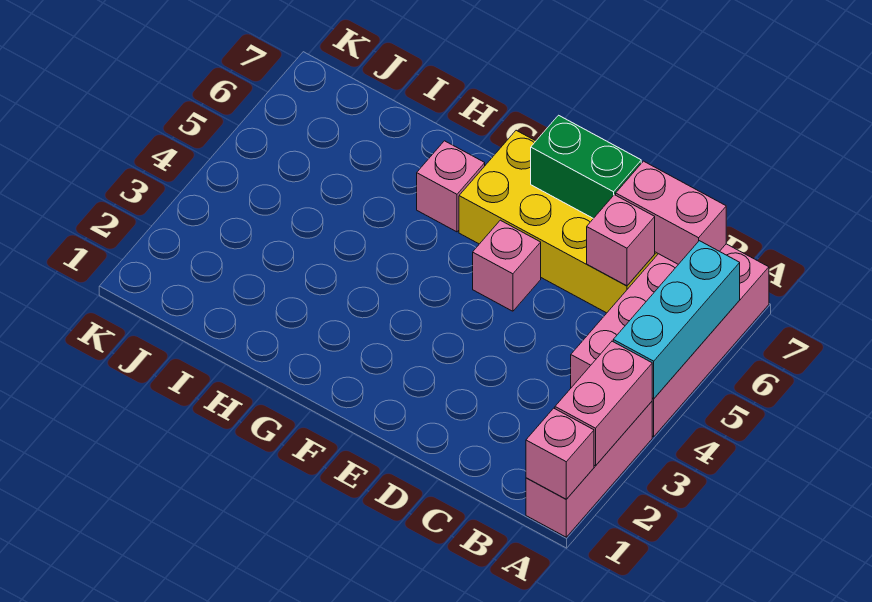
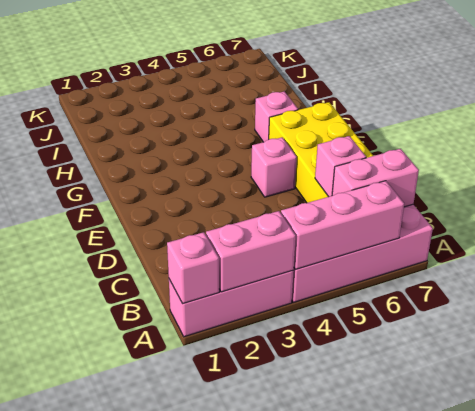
cyan 1x3 brick [613,241,740,399] -> pink 1x3 brick [281,181,404,270]
pink 1x2 brick [616,161,726,264] -> pink 1x2 brick turned to [332,149,419,207]
green 1x2 brick [531,115,641,219] -> none

